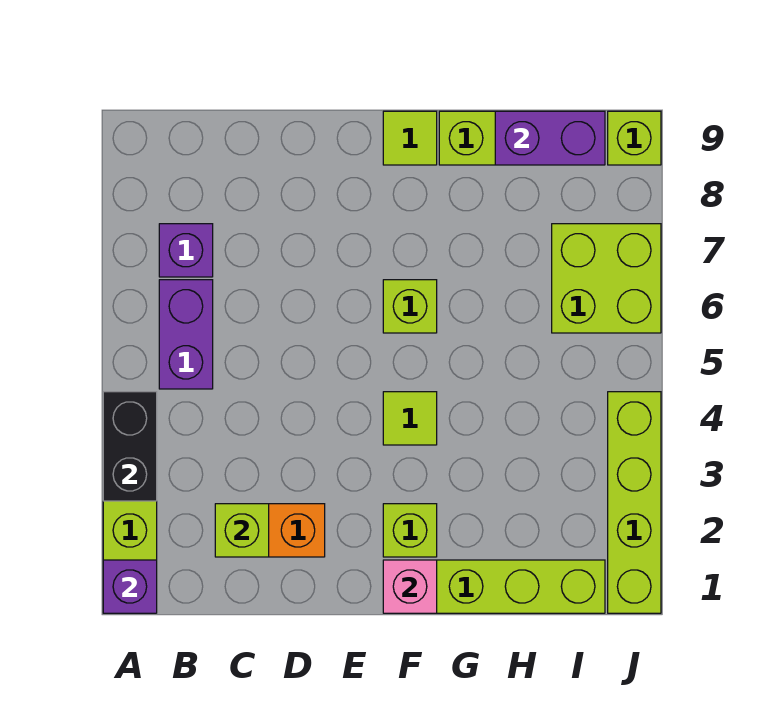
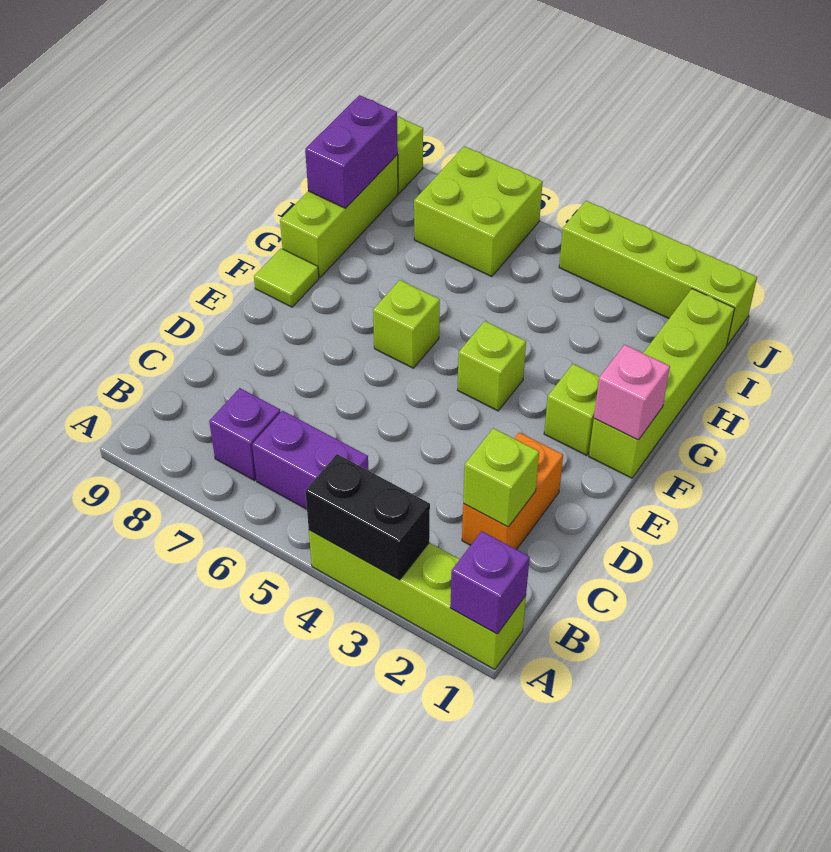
lime 1x1 tile [383,392,437,445] -> lime 1x1 brick [458,321,526,411]

